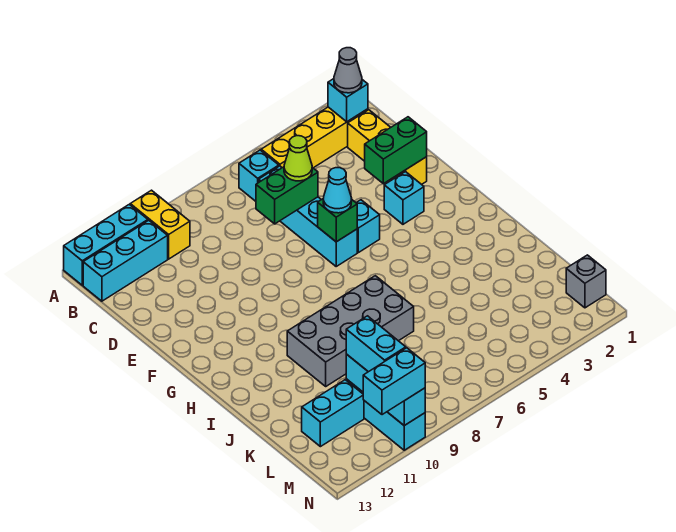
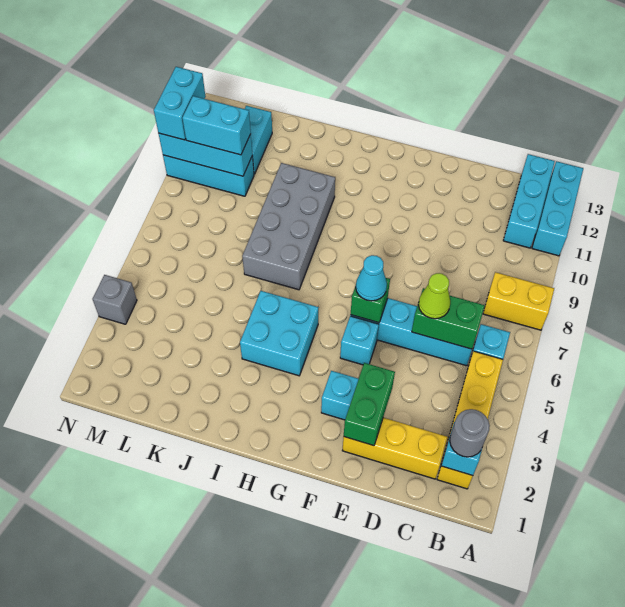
yellow 1x2 brick [130,190,190,259] -> yellow 1x2 brick moved to [483,272,554,330]
grey 1x1 cone [334,48,362,93] -> grey 1x1 round brick [450,409,490,457]
green 1x2 brick [256,167,318,224] -> green 1x2 brick turned to [412,288,485,349]
none -> cyan 2x2 brick [240,291,319,376]
grey 1x1 brick [566,255,606,308] -> grey 1x1 brick moved to [93,275,137,324]

